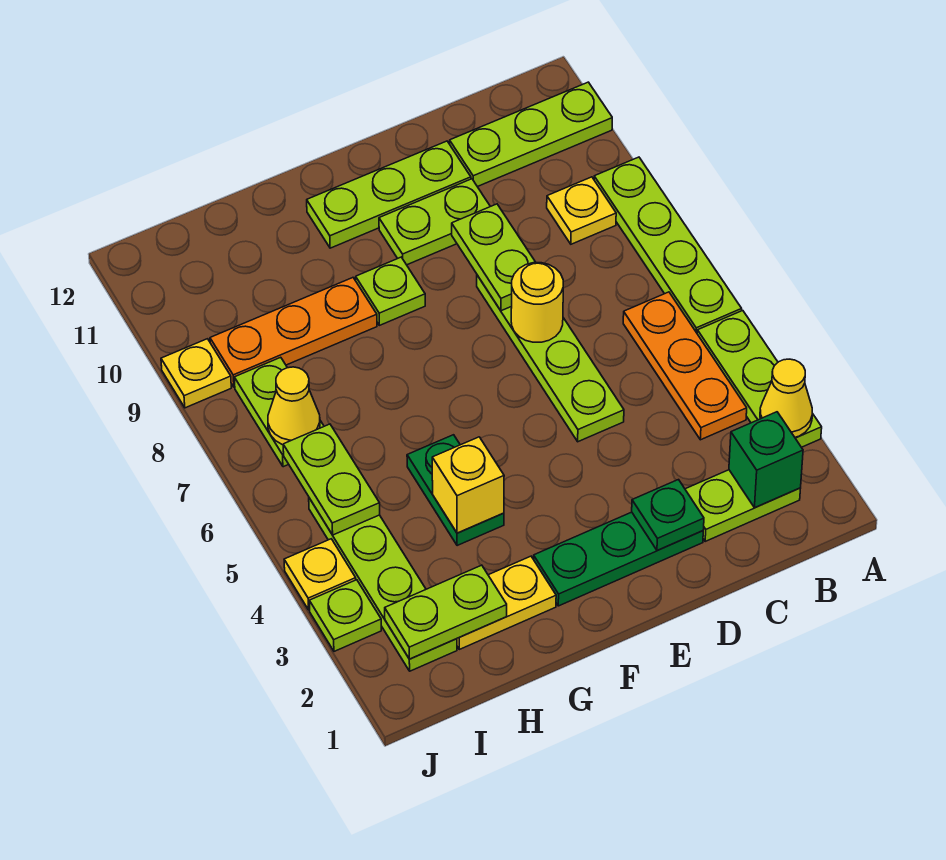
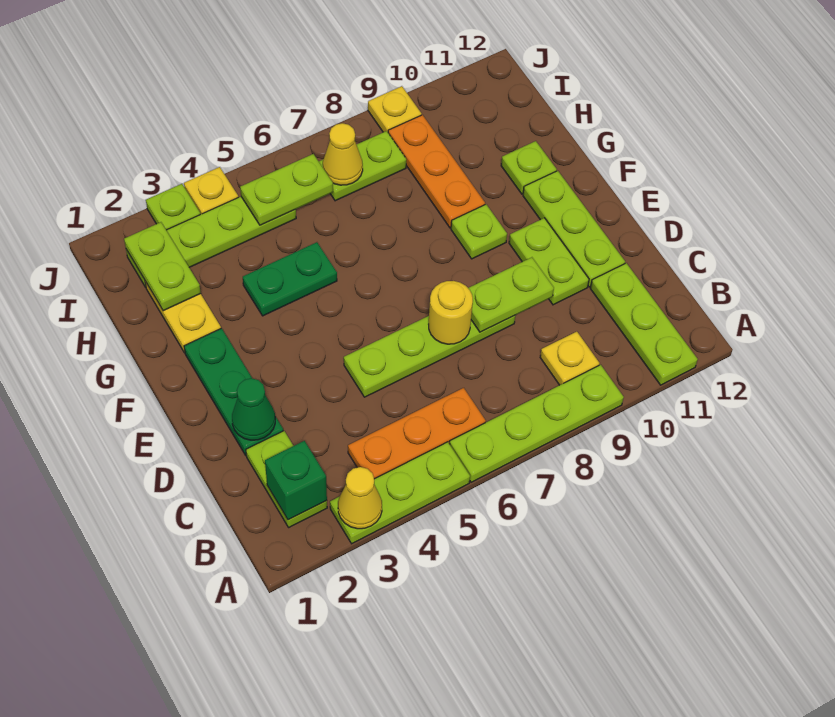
green 1x1 plate [632,480,704,551] -> green 1x1 cone [232,378,275,440]
yellow 1x1 brick [432,437,504,533] -> none
none -> lime 1x1 plate [501,141,557,194]

